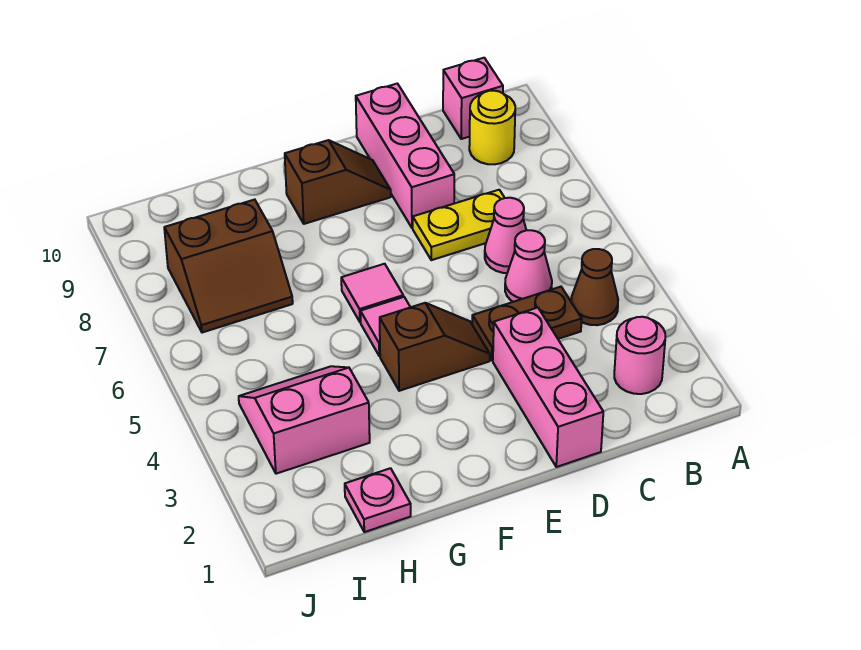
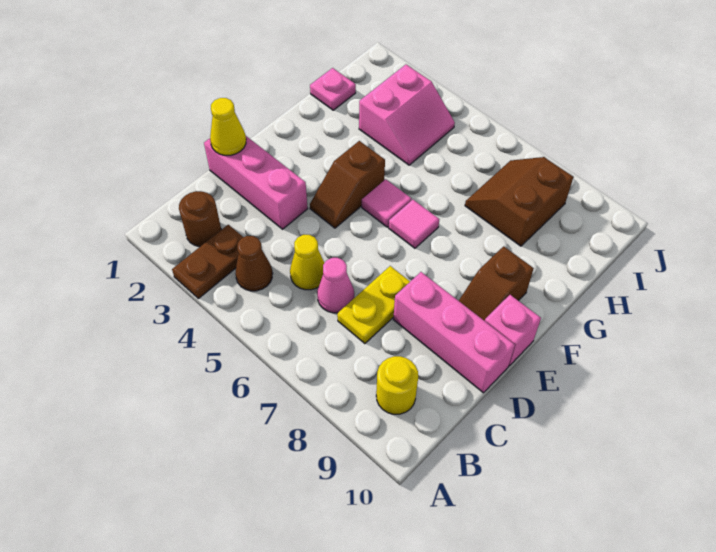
pink 1x1 round brick [614,317,665,394] -> brown 1x1 round brick [179,191,221,247]
pink 1x1 brick [443,58,503,139] -> pink 1x1 brick moved to [485,295,541,366]
brown 1x2 plate [472,287,582,360] -> brown 1x2 plate moved to [172,225,243,299]
pink 1x1 cone [505,230,552,302] -> yellow 1x1 cone [290,235,324,290]
none -> yellow 1x1 cone [210,98,246,155]

